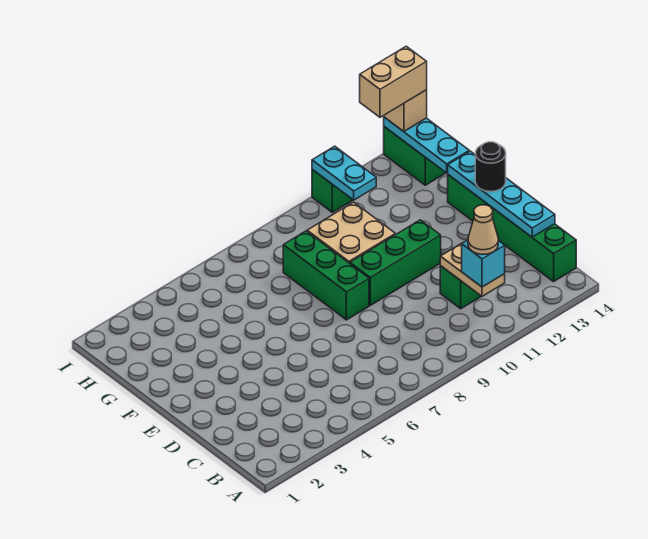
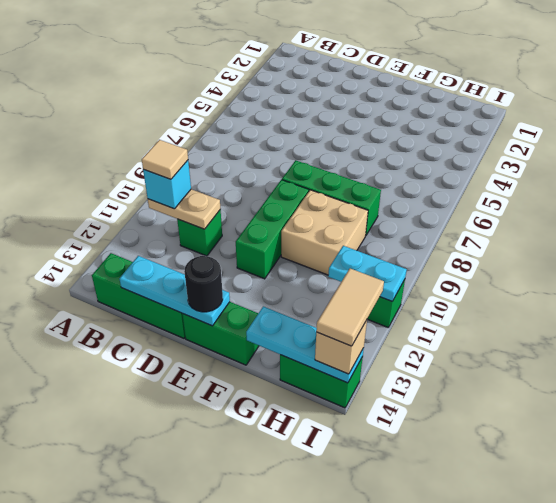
tan 1x1 cone [468,205,498,254] -> tan 1x1 tile [142,140,188,179]
cyan 1x4 plate [448,151,555,237] -> cyan 1x3 plate [120,256,230,326]
tan 1x2 brick [360,46,427,117] -> tan 1x2 tile [316,268,384,346]

